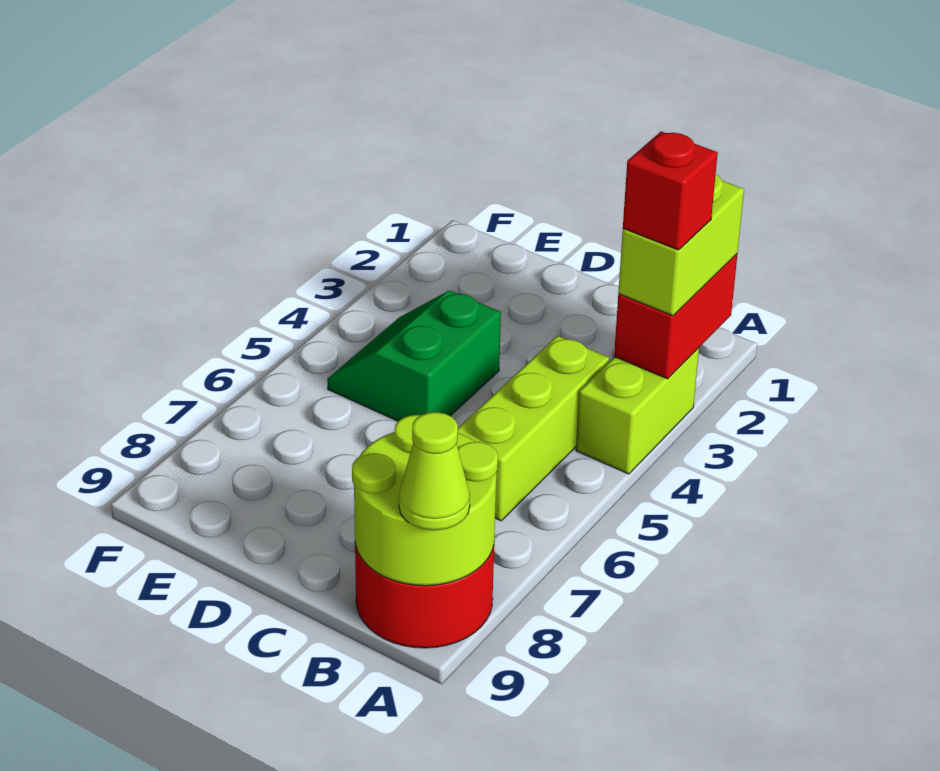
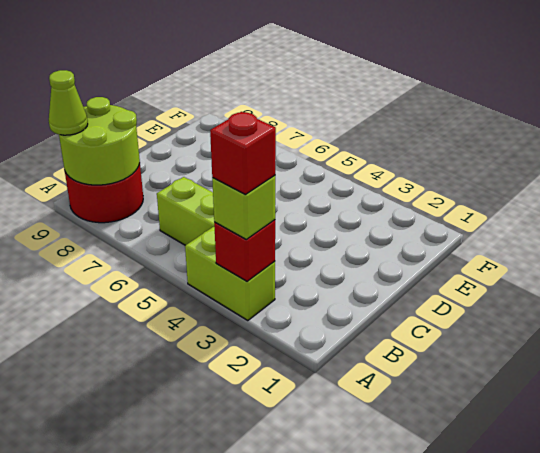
red 1x2 brick [614,254,737,379] -> red 1x1 brick [214,220,275,281]
lime 1x2 brick [618,175,744,316] -> lime 1x1 brick [212,175,275,240]
green 2x2 slope [327,290,501,421] -> none

